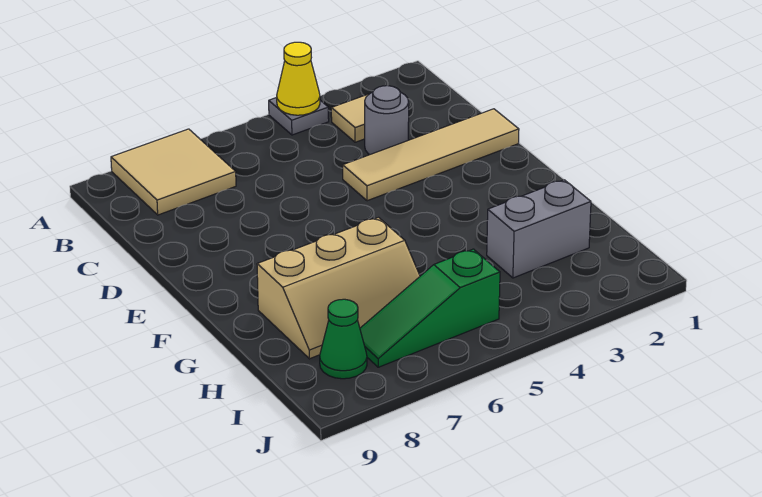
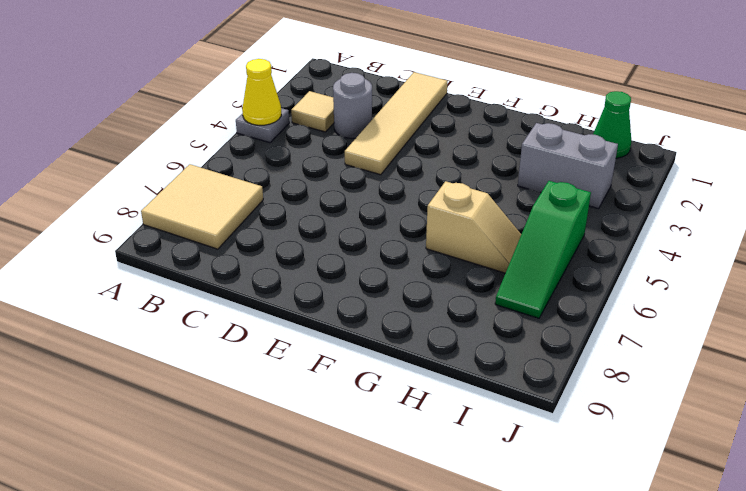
tan 2x3 slope [257,218,420,359] -> tan 1x2 slope [426,181,521,273]
grey 1x2 brick [487,180,591,278] -> grey 1x2 brick turned to [518,123,618,209]
green 1x1 cone [320,299,367,379] -> green 1x1 cone moved to [593,91,631,158]

